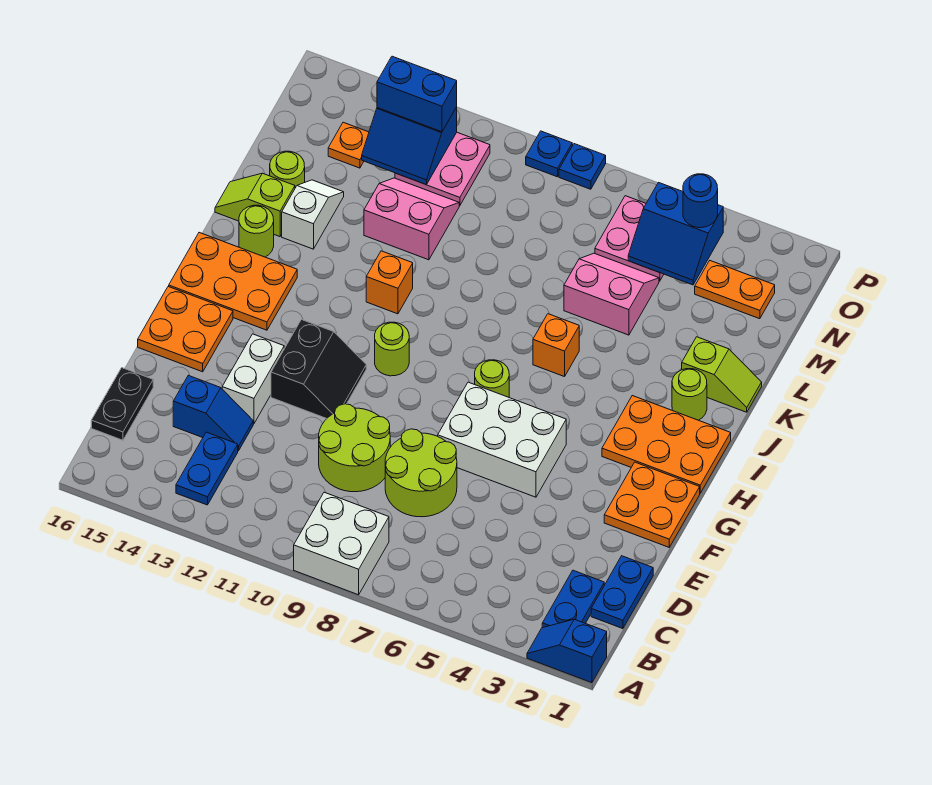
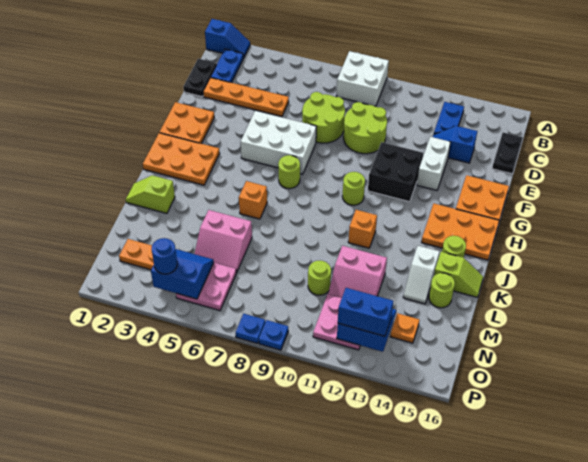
blue 1x2 plate [591,556,653,629] -> black 1x2 plate [183,58,217,97]
none -> orange 1x4 plate [203,77,289,116]
black 2x2 slope [271,320,366,419] -> black 2x2 brick [368,142,423,202]
lime 1x1 round brick [672,369,707,420] -> lime 1x1 round brick moved to [308,261,331,295]

